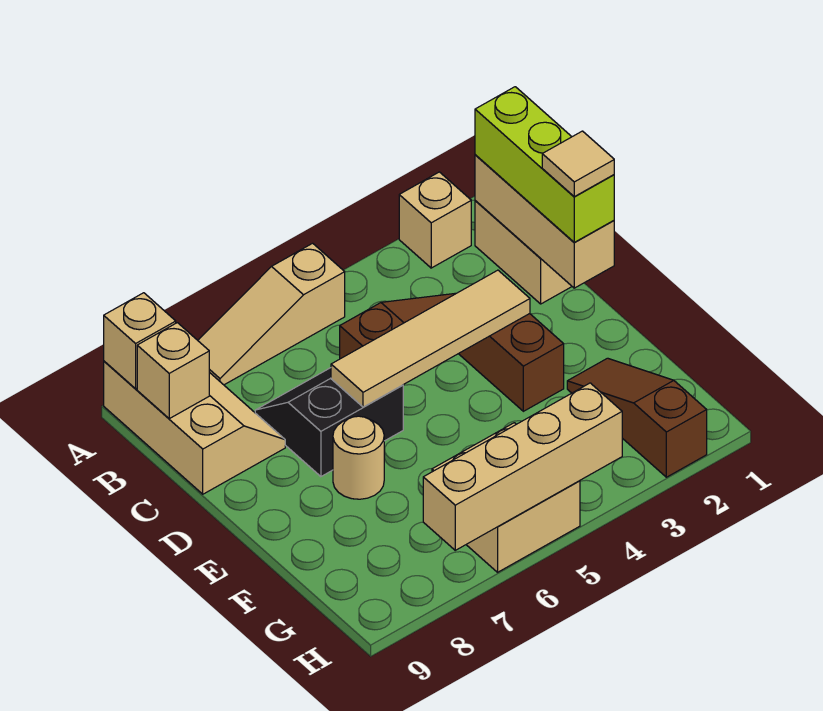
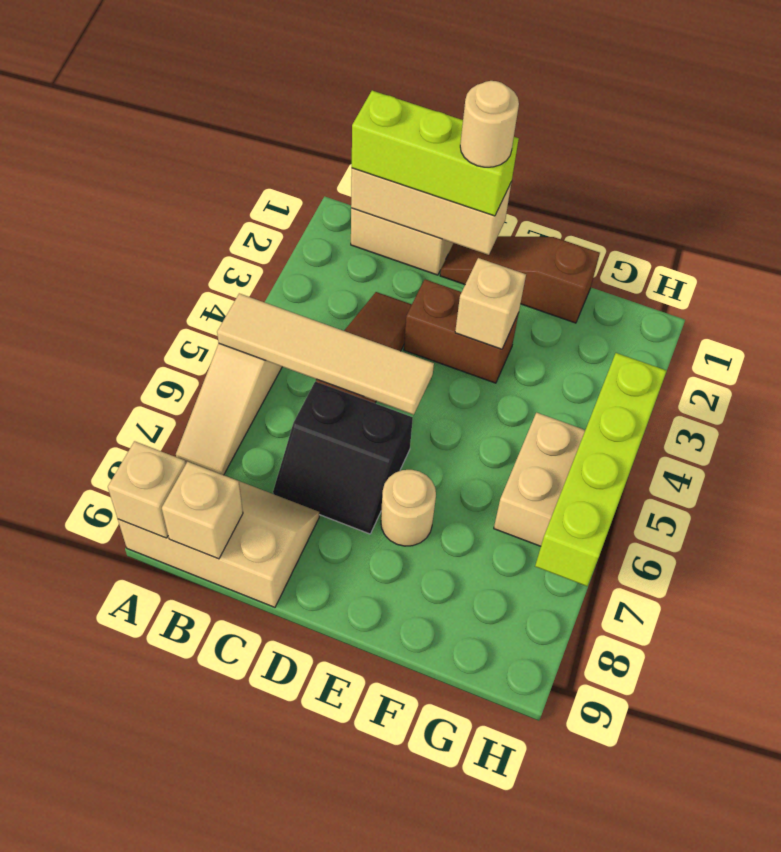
tan 1x1 brick [399,172,471,268] -> tan 1x1 brick moved to [455,258,526,349]
black 2x2 slope [255,368,403,477] -> black 2x2 slope turned to [273,382,413,534]
tan 1x1 tile [542,131,614,197] -> tan 1x1 round brick [460,81,519,167]
tan 1x4 tile [331,270,530,407] -> tan 1x4 tile turned to [217,293,434,415]
brown 1x3 slope [567,358,707,477] -> brown 1x3 slope moved to [440,236,600,323]
tan 1x4 brick [423,383,622,550] -> lime 1x4 brick [535,353,667,586]

